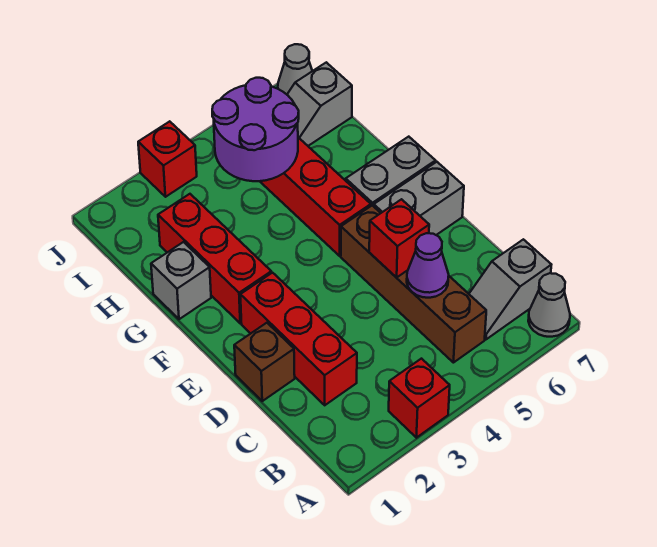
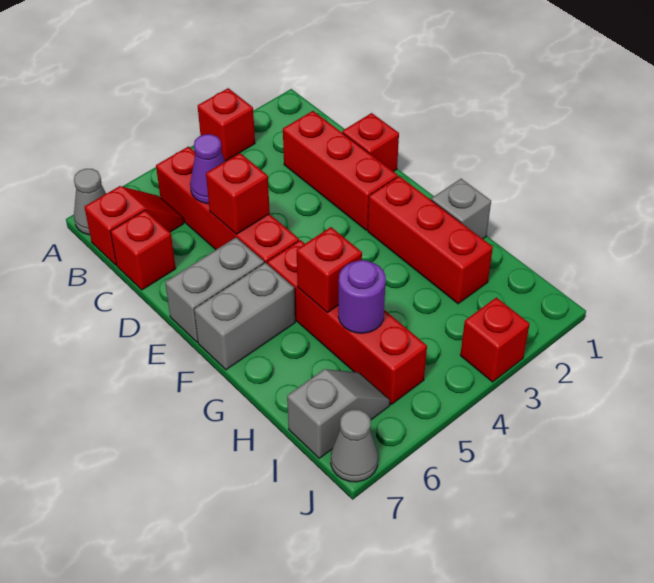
brown 1x4 brick [341,205,486,363] -> red 1x4 brick [156,147,299,263]
grey 1x2 slope [469,239,551,339] -> red 1x2 slope [84,186,184,265]
none -> red 1x1 brick [110,210,176,290]
brown 1x1 brick [234,323,295,401] -> red 1x1 brick [342,113,399,172]
none -> red 1x1 brick [297,227,362,313]
purple 2x2 round brick [212,78,299,181] -> purple 1x1 round brick [338,260,386,333]

